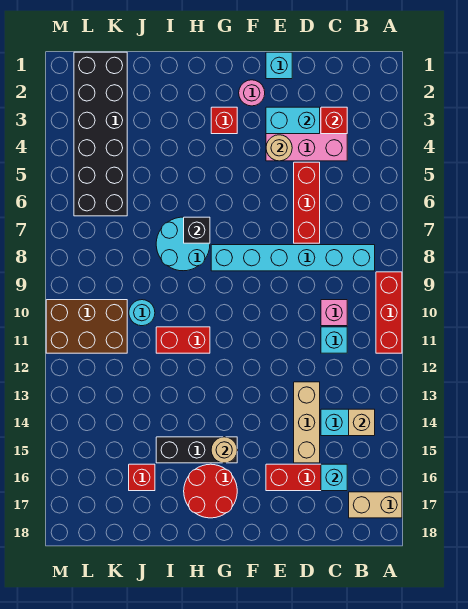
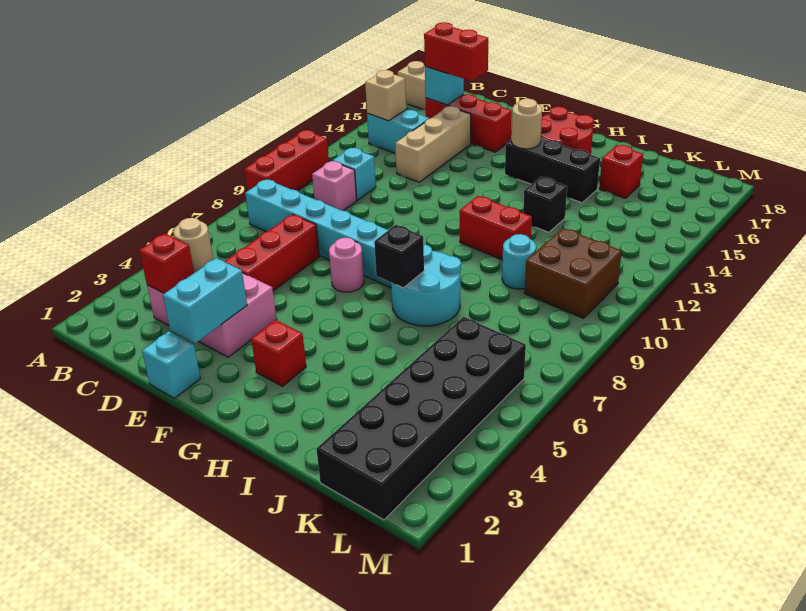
none -> red 1x2 brick [424,22,488,81]
cyan 1x2 brick [266,107,320,134] -> cyan 1x2 brick turned to [163,258,247,343]
tan 1x1 round brick [266,135,292,161] -> tan 1x1 round brick moved to [174,218,213,273]
pink 1x1 round brick [239,80,265,106] -> pink 1x1 round brick moved to [329,238,364,292]
none -> black 1x1 brick [523,177,567,232]
brown 2x3 brick [46,300,127,353] -> brown 2x2 brick [525,228,622,318]

